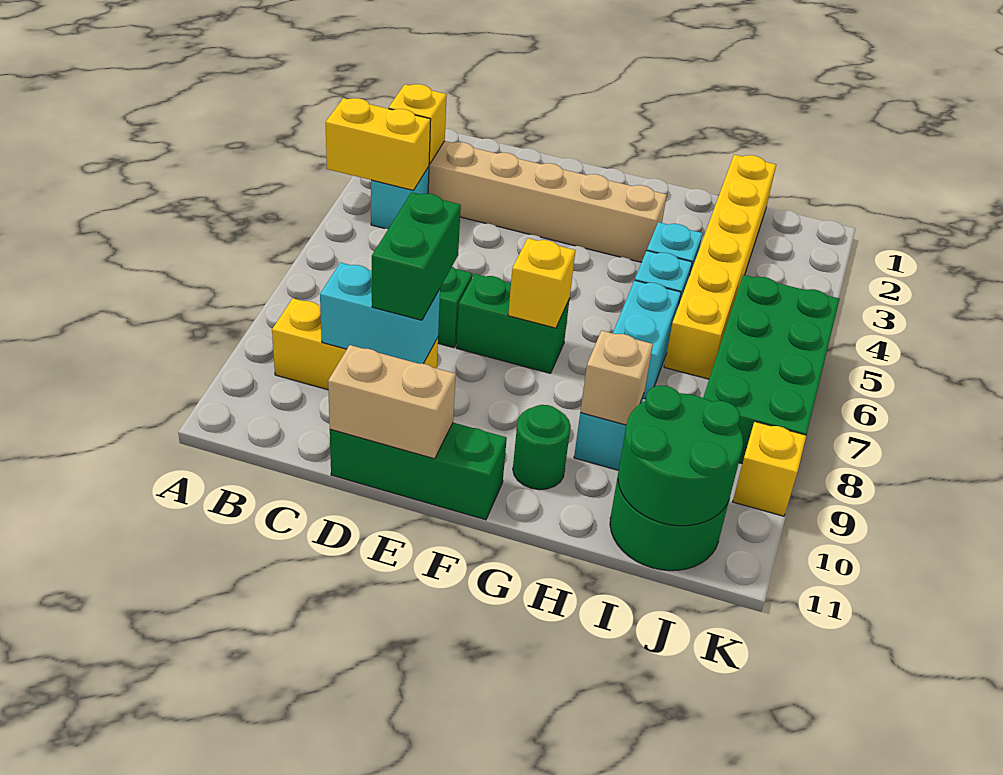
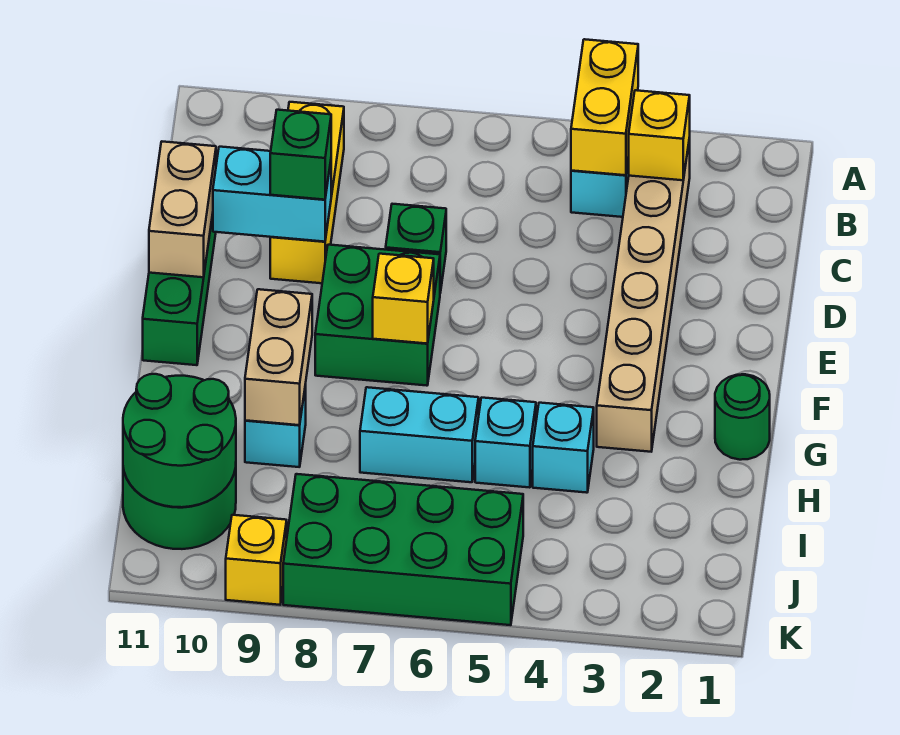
cyan 1x2 brick [320,263,440,364] -> cyan 1x2 brick turned to [213,147,331,242]
green 1x2 brick [372,192,461,320] -> green 1x1 brick [270,110,331,200]
green 1x2 brick [457,274,570,373] -> green 2x2 brick [315,245,440,386]
green 1x1 round brick [513,405,571,490] -> green 1x1 round brick moved to [715,374,770,460]
tan 1x1 brick [580,331,653,425] -> tan 1x2 brick [245,289,312,425]
yellow 1x6 brick [664,155,776,379] -> none

